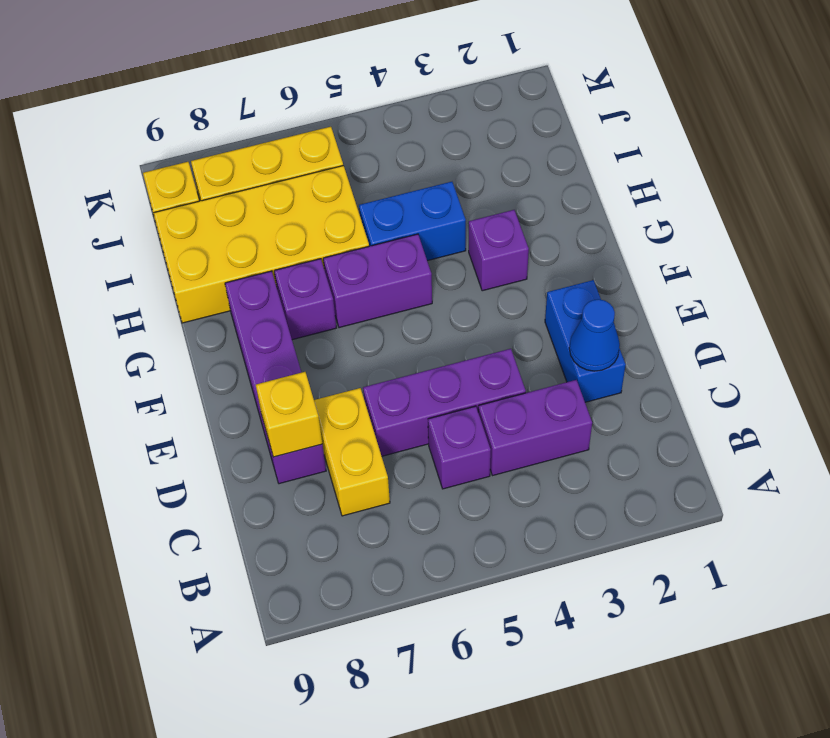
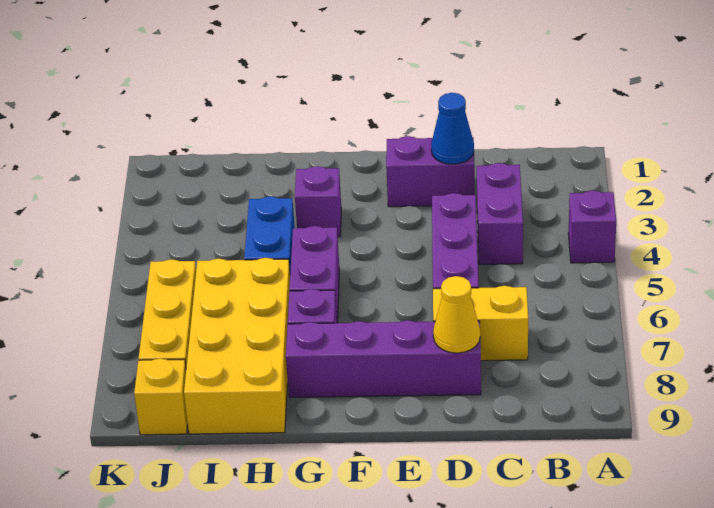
purple 1x1 brick [428,406,491,489] -> purple 1x1 brick moved to [568,190,616,263]
blue 1x2 brick [545,280,626,402] -> purple 1x2 brick [386,136,475,207]
yellow 1x1 brick [256,372,322,457] -> yellow 1x1 cone [433,276,480,353]

